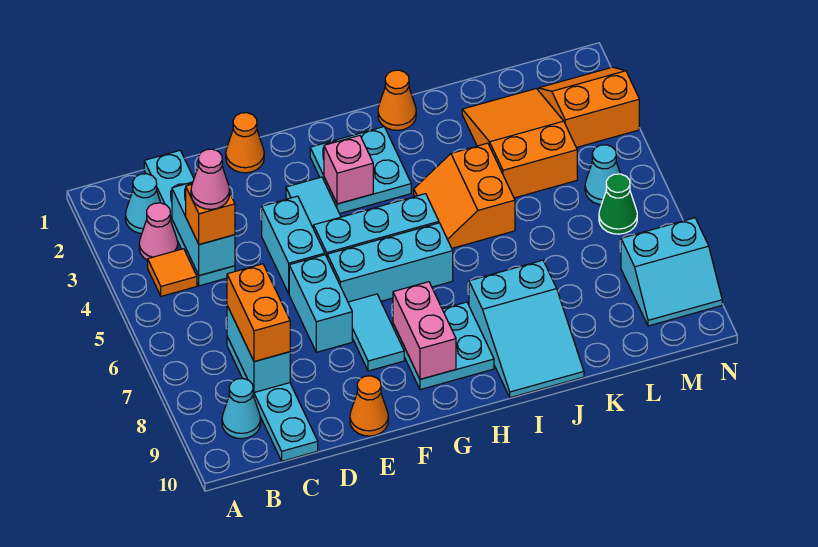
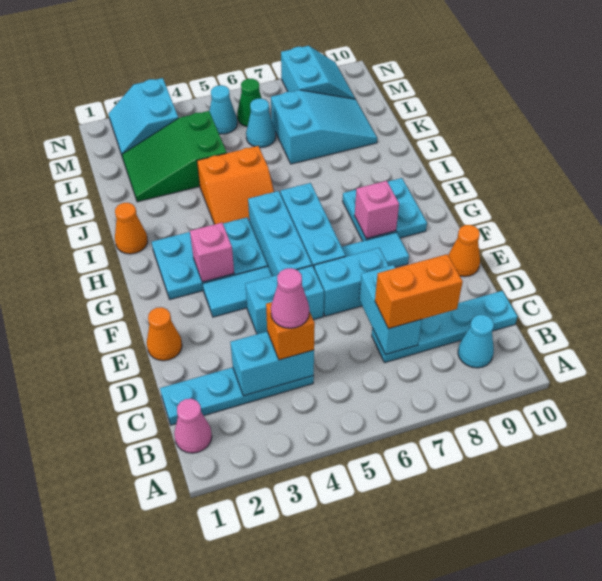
cyan 1x1 cone [125,174,161,234] -> cyan 1x1 cone moved to [246,98,276,148]
pink 1x1 cone [139,203,178,260] -> pink 1x1 cone moved to [174,399,212,453]
orange 1x1 tile [148,249,197,296] -> none
cyan 1x2 brick [227,306,290,392] -> cyan 1x2 brick turned to [359,265,422,355]
cyan 2x2 plate [310,127,411,214] -> cyan 2x3 plate [152,217,268,299]
pink 1x2 brick [393,282,456,379] -> pink 1x1 brick [355,181,399,239]
cyan 2x3 slope [469,260,584,398] -> cyan 2x3 slope moved to [271,90,377,164]
orange 2x3 slope [462,88,577,198] -> green 2x3 slope [122,111,227,202]
orange 2x2 slope [538,67,639,148] -> cyan 2x2 slope [109,78,178,155]

